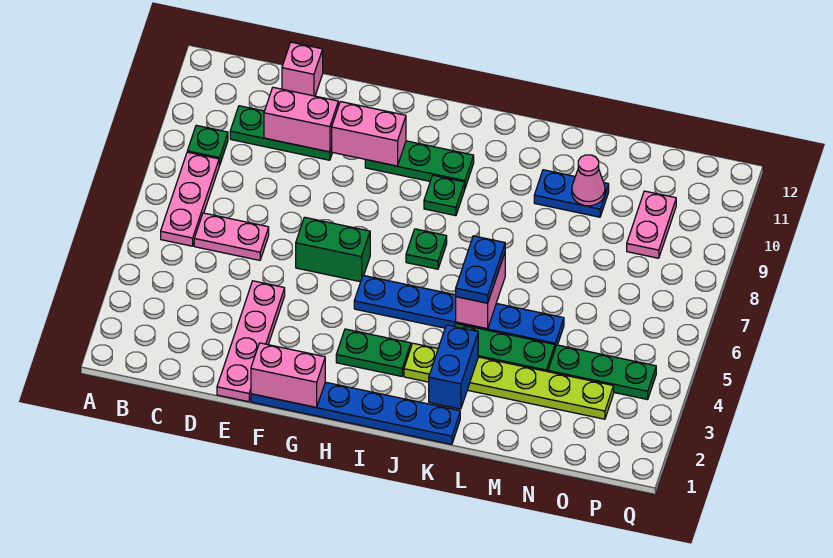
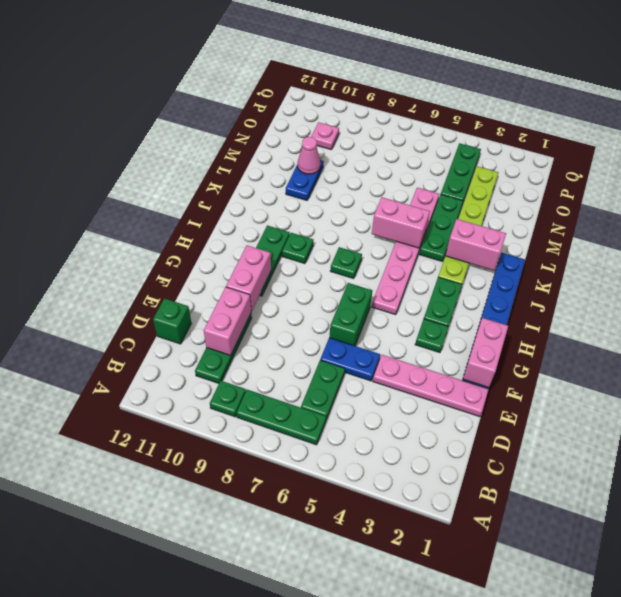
pink 1x3 plate [161,152,219,246] -> green 1x3 plate [236,390,326,445]
pink 1x2 plate [194,213,269,260] -> green 1x2 plate [301,360,345,420]
pink 1x1 brick [282,42,323,96] -> green 1x1 brick [153,298,191,344]
none -> green 1x1 plate [415,319,448,353]
blue 1x6 plate [354,275,564,348] -> pink 1x6 plate [372,188,439,315]
blue 1x2 brick [429,325,478,409] -> pink 1x2 brick [445,219,506,270]
blue 1x2 plate [455,236,505,303] -> blue 1x2 plate moved to [320,338,380,381]
pink 1x2 plate [627,191,676,258] -> pink 1x1 plate [311,122,339,149]

